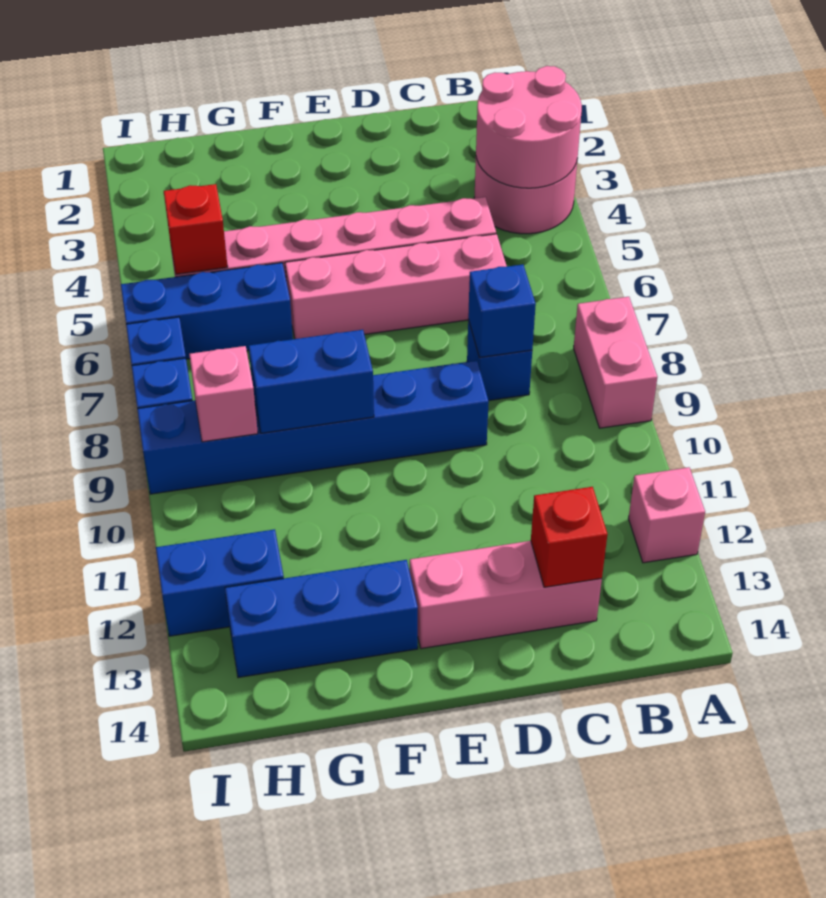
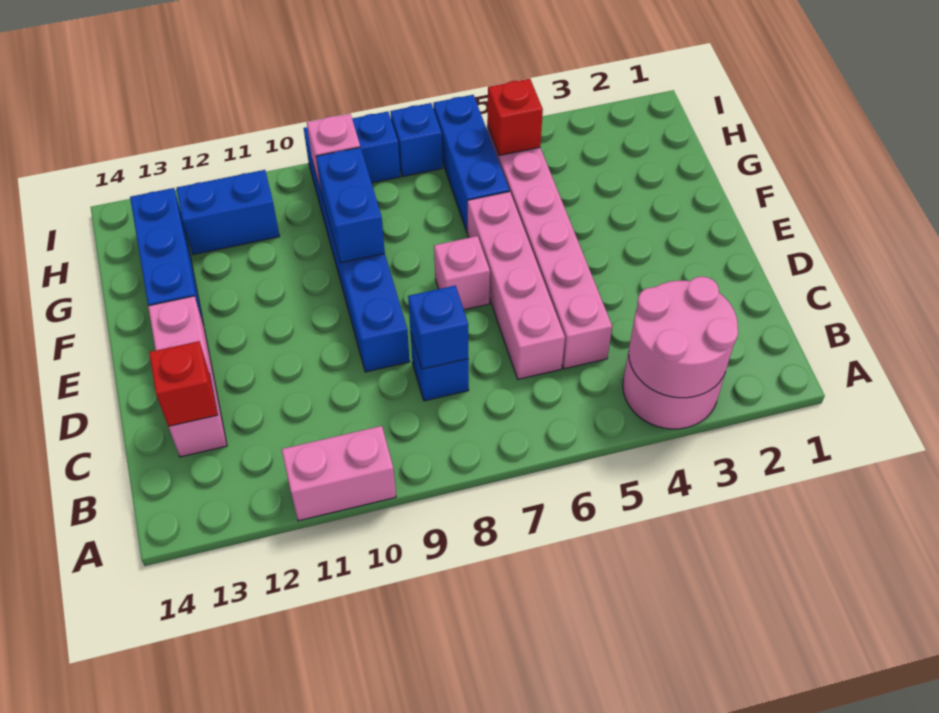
pink 1x2 brick [574,297,657,428] -> pink 1x2 brick moved to [282,426,396,521]
pink 1x1 brick [628,467,705,563] -> pink 1x1 brick moved to [434,236,490,310]
blue 1x2 brick [156,529,284,636] -> blue 1x2 brick turned to [176,170,280,255]

